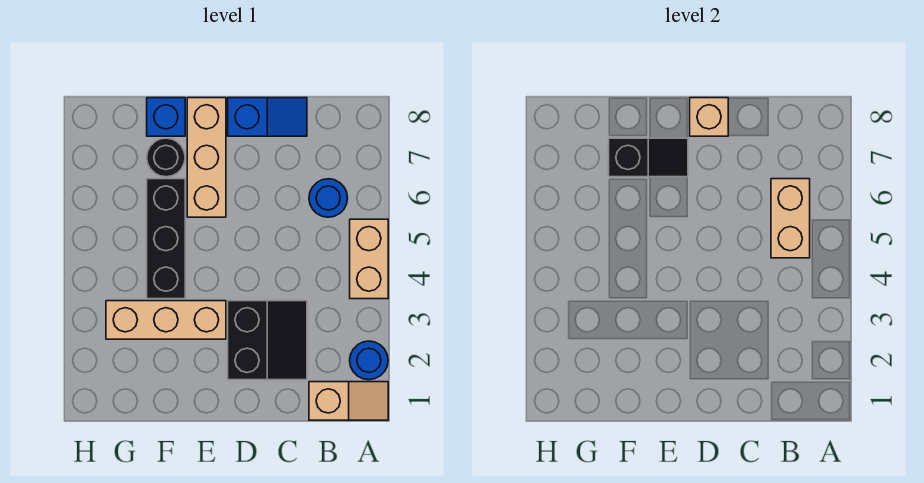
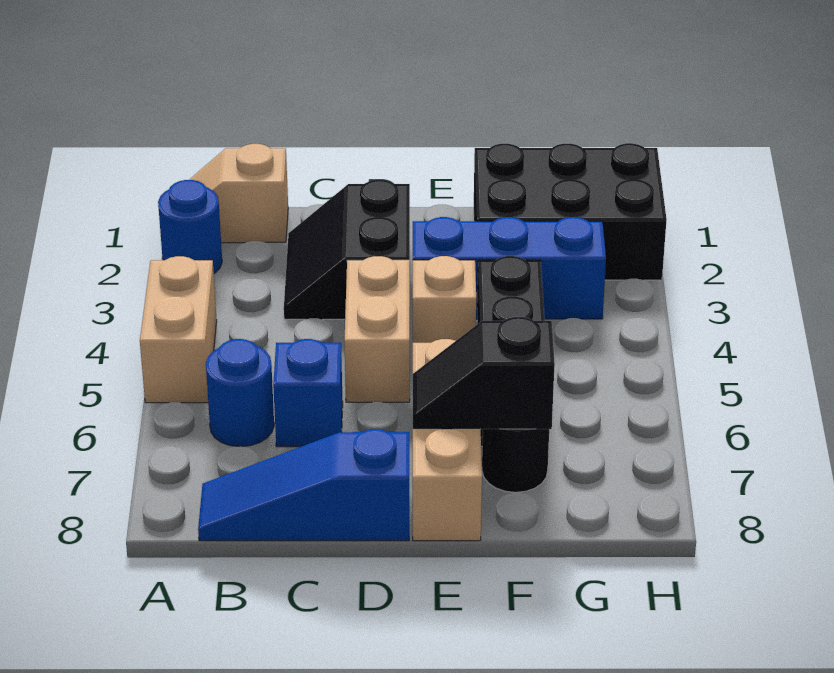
tan 1x2 brick [771,179,810,258] -> tan 1x2 brick moved to [344,256,410,402]
blue 1x2 slope [228,98,307,136] -> blue 1x3 slope [198,429,409,541]
tan 1x1 brick [690,98,728,136] -> tan 1x1 brick moved to [413,256,476,343]
tan 1x3 brick [106,301,226,339] -> blue 1x3 brick [413,217,606,319]
none -> black 2x3 brick [474,143,667,280]
blue 1x1 brick [147,98,185,136] -> blue 1x1 brick moved to [273,339,343,447]

